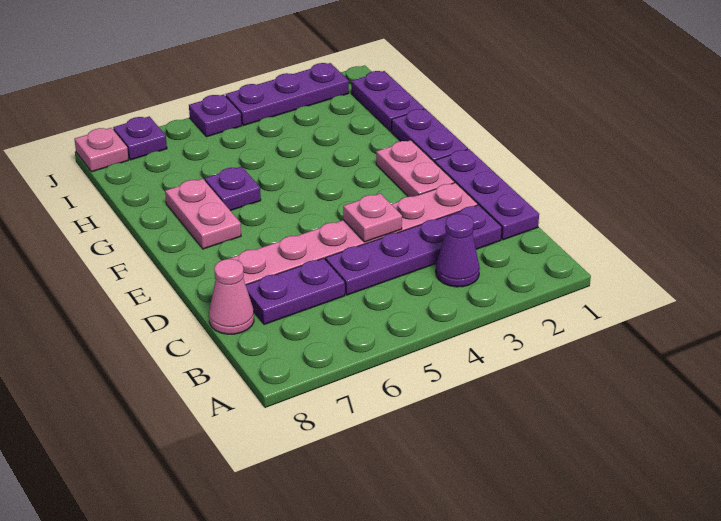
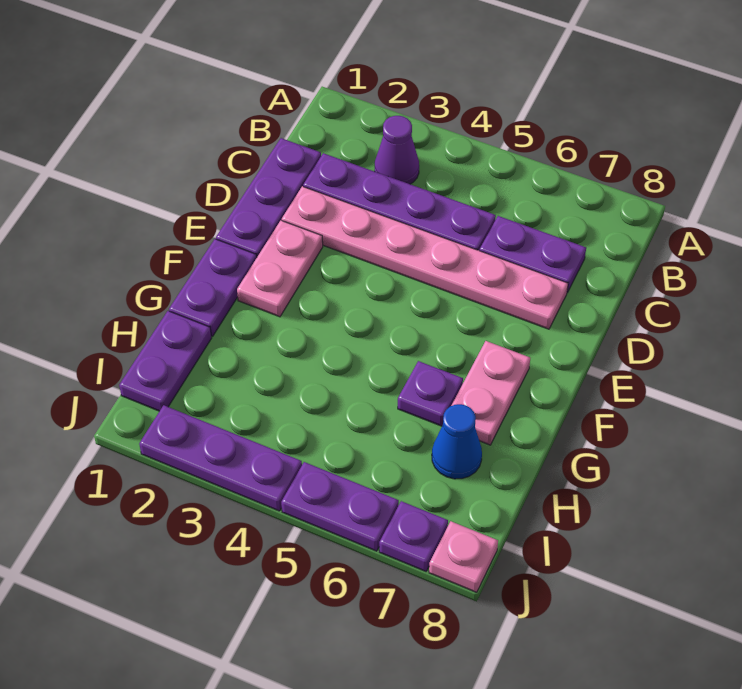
pink 1x1 cone [209,259,254,334] -> none
pink 1x1 plate [343,193,402,242] -> none
none -> blue 1x1 cone [432,404,482,479]
purple 1x1 plate [189,94,242,137] -> purple 1x2 plate [281,462,399,551]

